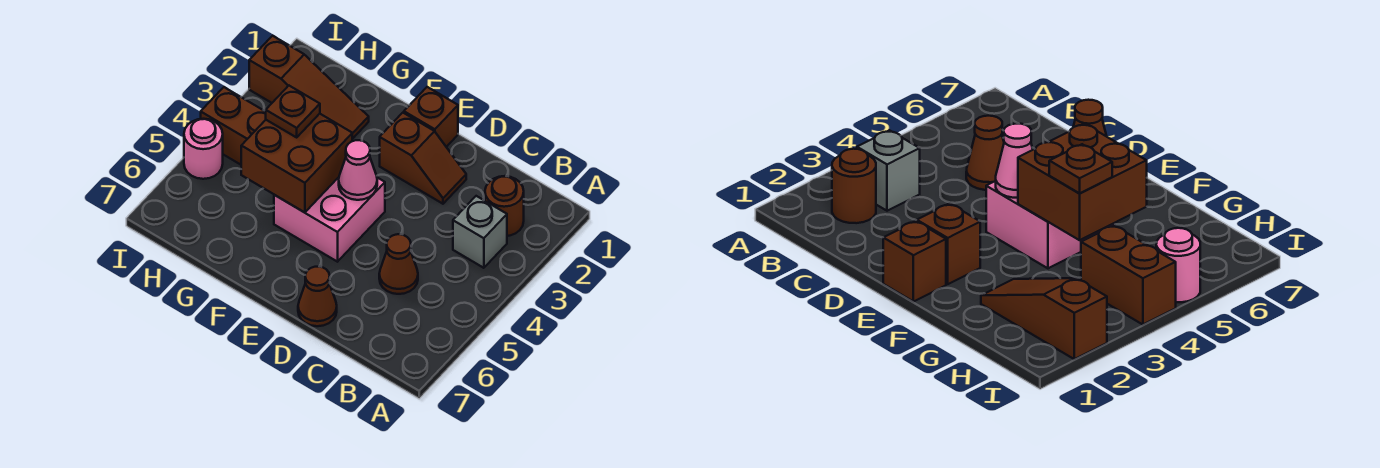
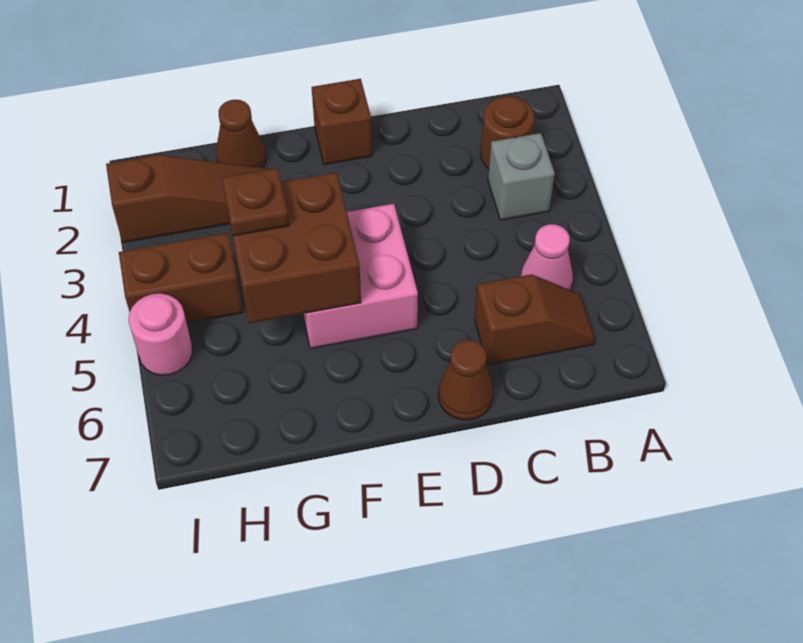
brown 1x1 cone [379,234,418,294] -> brown 1x1 cone moved to [216,100,266,168]
brown 1x2 slope [380,113,466,204] -> brown 1x2 slope moved to [475,274,595,365]
pink 1x1 cone [339,140,377,200] -> pink 1x1 cone moved to [521,224,573,290]

